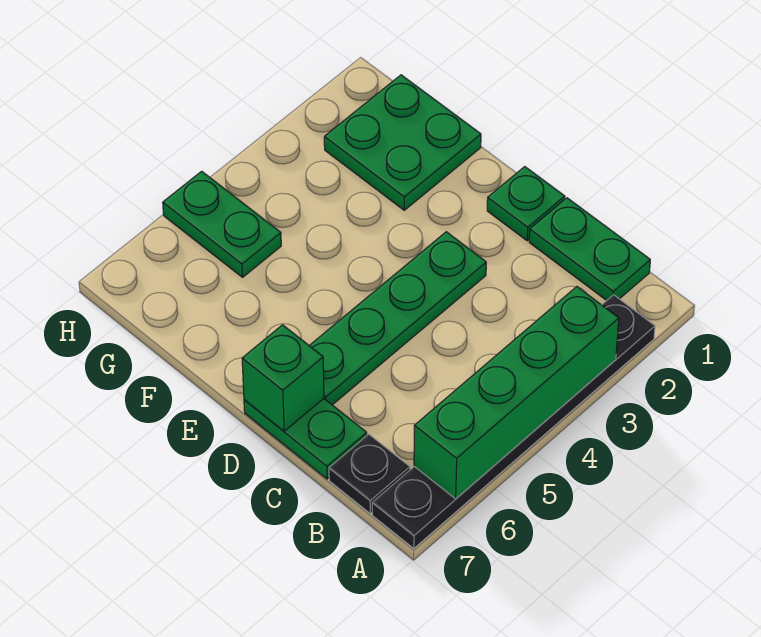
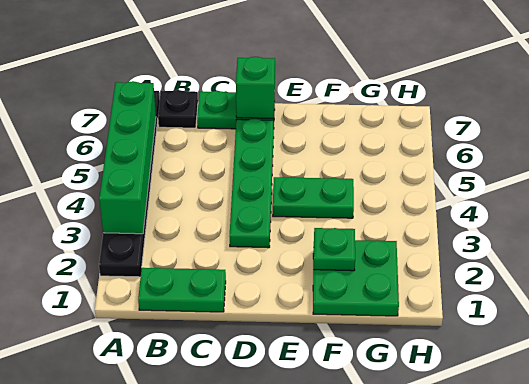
green 1x1 plate [487,167,565,241] -> green 1x1 plate moved to [314,228,355,271]
green 1x2 plate [163,171,281,277] -> green 1x2 plate moved to [273,177,354,218]

